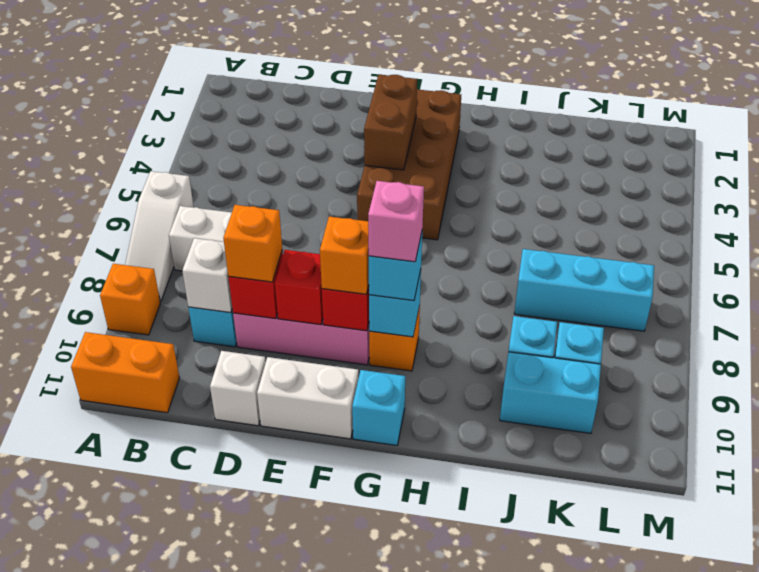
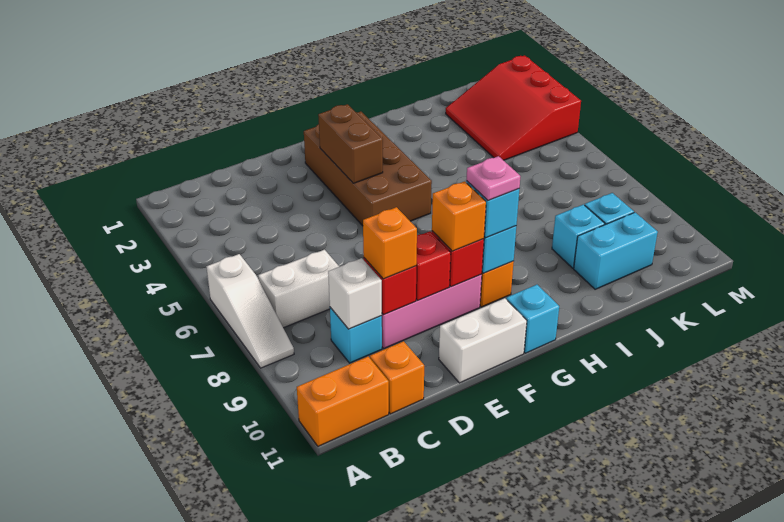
orange 1x1 brick [100,264,160,335] -> orange 1x1 brick moved to [370,341,424,414]
white 1x1 brick [210,351,266,426] -> none
pink 1x1 brick [368,181,424,262] -> pink 1x1 plate [466,156,520,200]
cyan 1x3 brick [514,249,654,331] -> none
none -> red 3x3 slope [446,55,581,160]

